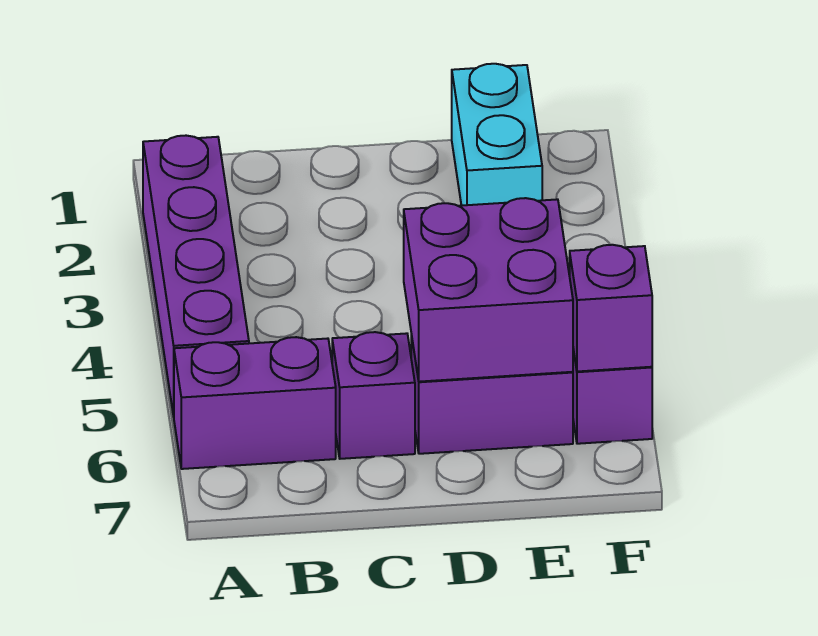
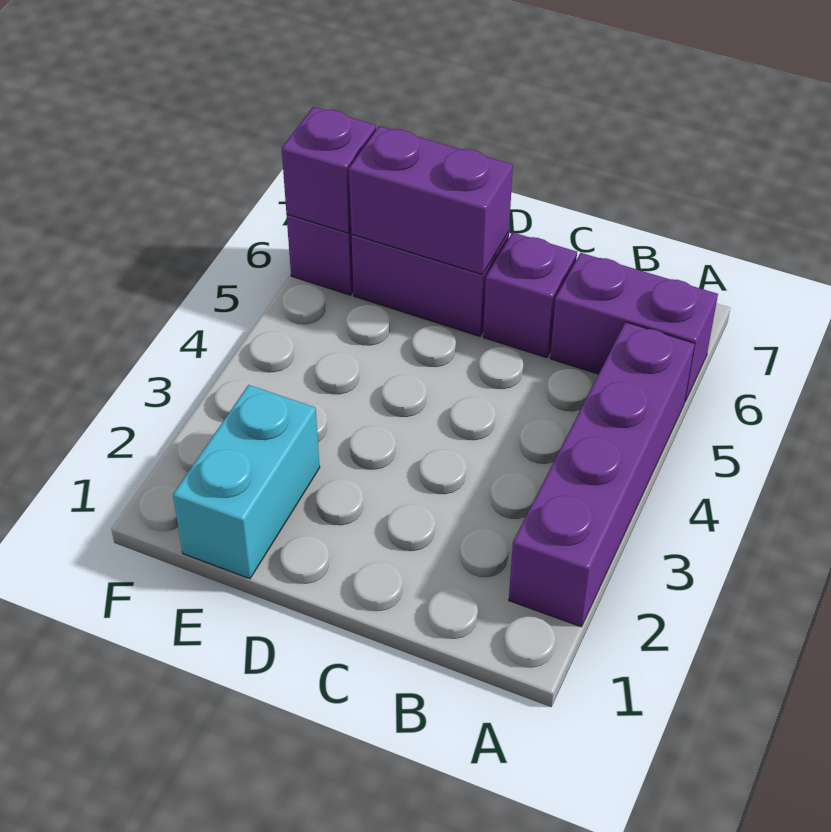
purple 2x2 brick [404,198,573,382] -> purple 1x2 brick [349,126,513,275]

